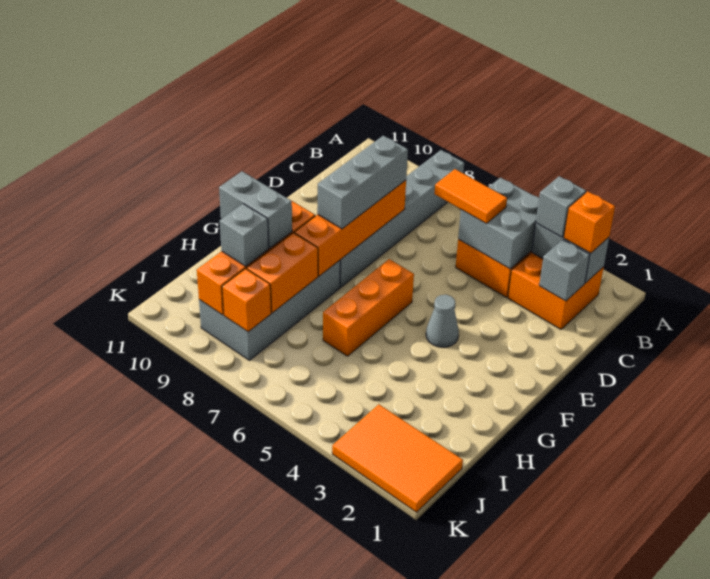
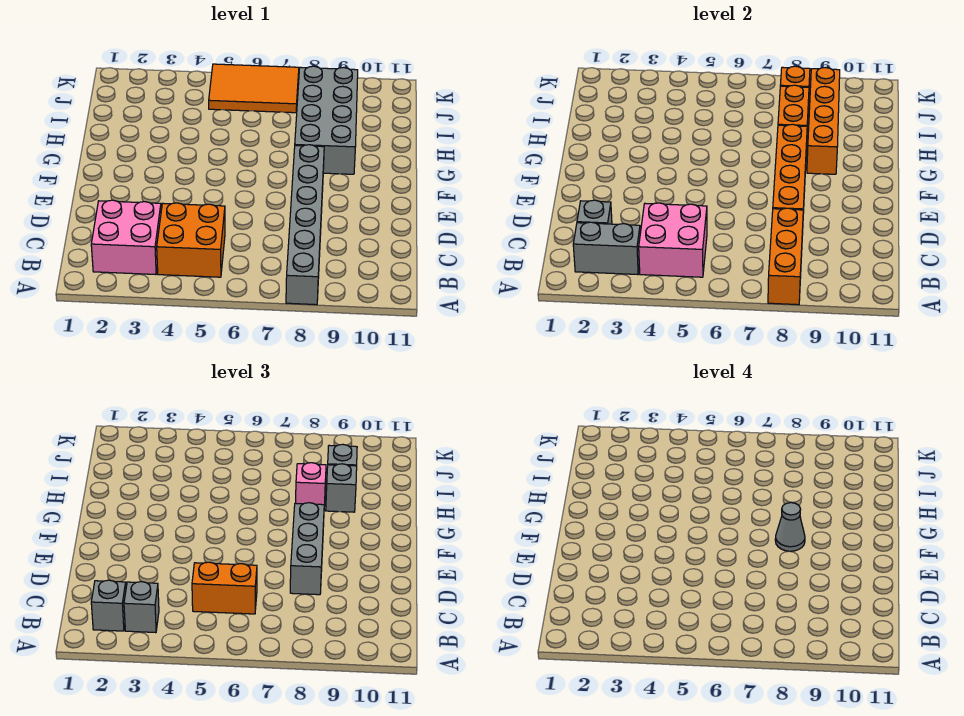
orange 2x2 brick [508,253,604,329] -> pink 2x2 brick [91,200,161,275]
orange 1x1 brick [564,191,615,253] -> grey 1x1 brick [91,580,126,631]
grey 2x2 brick [458,178,539,269] -> pink 2x2 brick [639,203,707,277]
orange 1x2 tile [434,169,507,224] -> orange 1x2 brick [192,562,257,614]
grey 1x1 cone [426,295,459,347] -> grey 1x1 cone moved to [775,503,805,551]
orange 1x3 brick [323,259,414,356] -> orange 1x3 brick moved to [768,208,803,305]
none -> pink 1x1 brick [296,463,326,505]
grey 1x2 brick [219,171,292,248] -> grey 1x1 brick [326,464,357,512]
orange 2x3 tile [332,404,463,512] -> orange 2x3 tile moved to [209,64,299,113]

